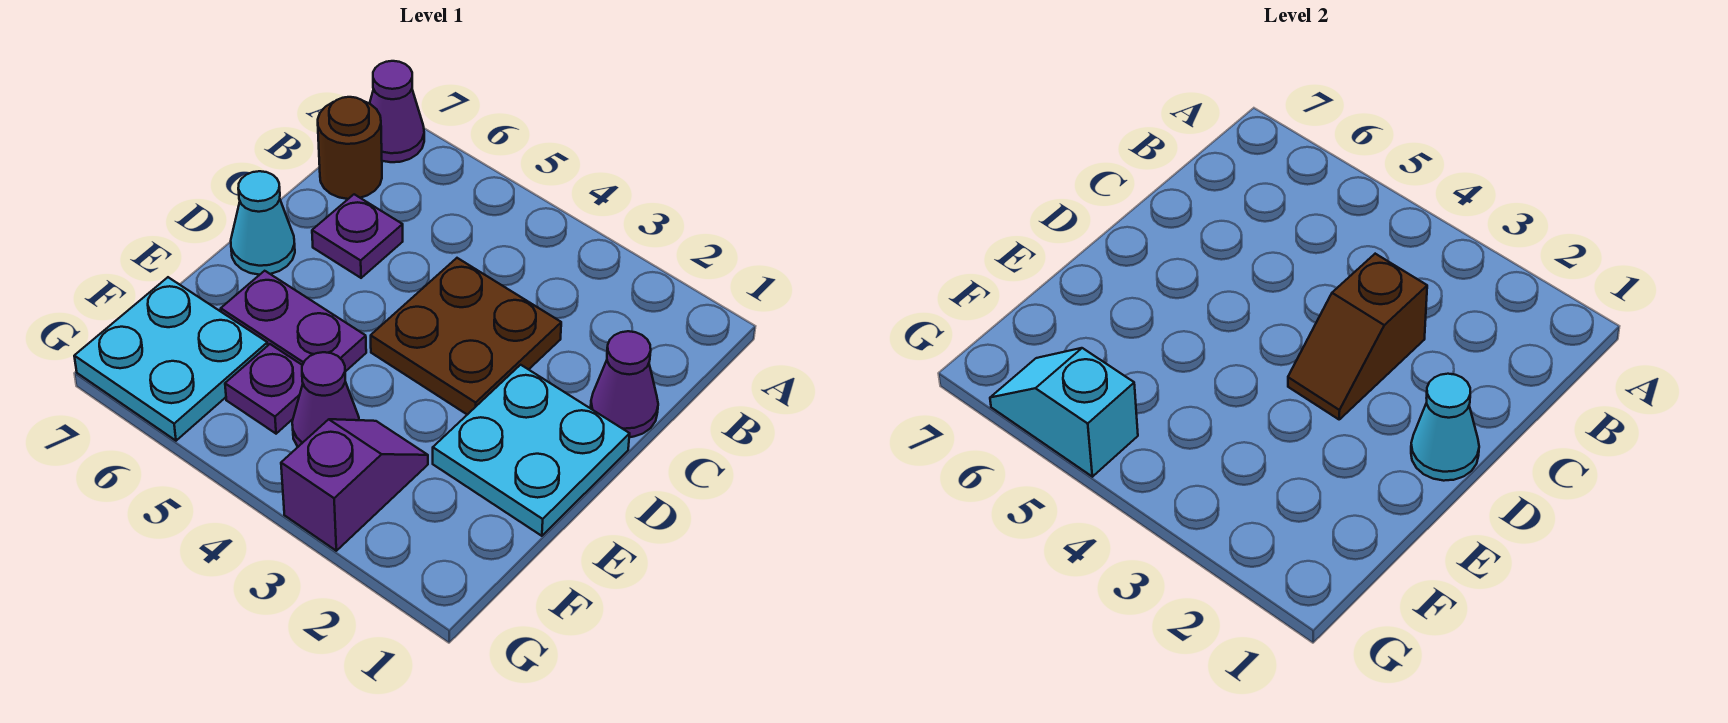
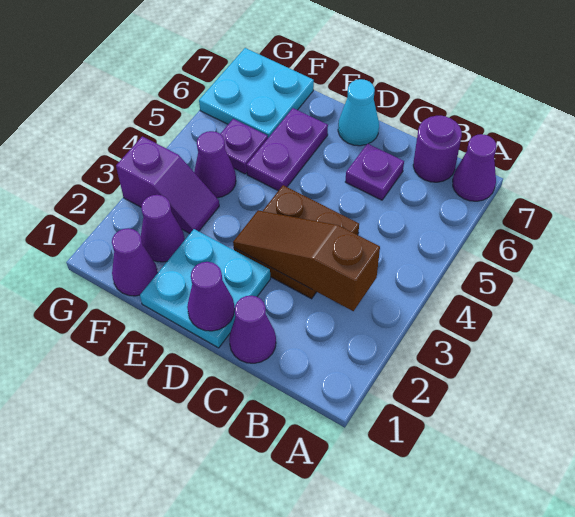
brown 1x1 round brick [318,97,382,199] -> purple 1x1 round brick [413,116,462,182]
brown 1x2 slope [1288,254,1427,419] -> brown 1x3 slope [233,211,380,311]
cyan 1x1 cone [1411,374,1479,481] -> purple 1x1 cone [187,262,235,331]
none -> purple 1x1 cone [112,228,157,296]
none -> purple 1x1 cone [141,195,185,262]
cyan 1x2 slope [990,348,1138,477] -> none

